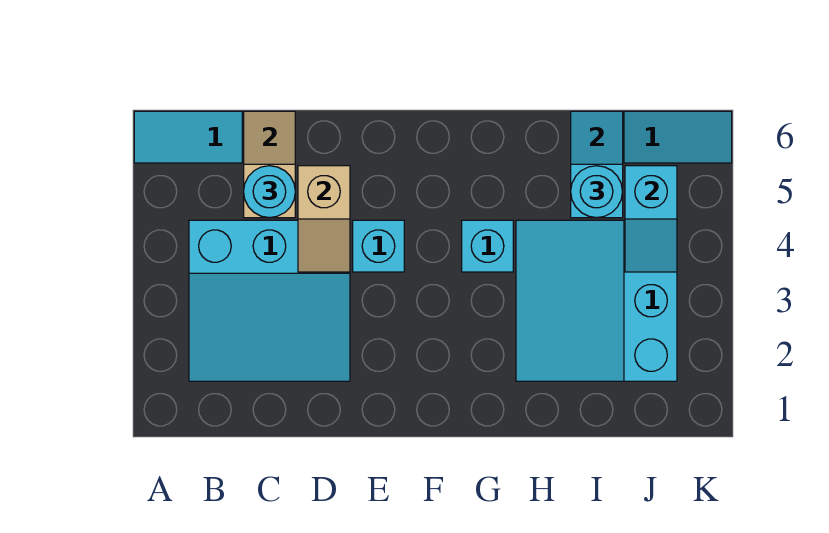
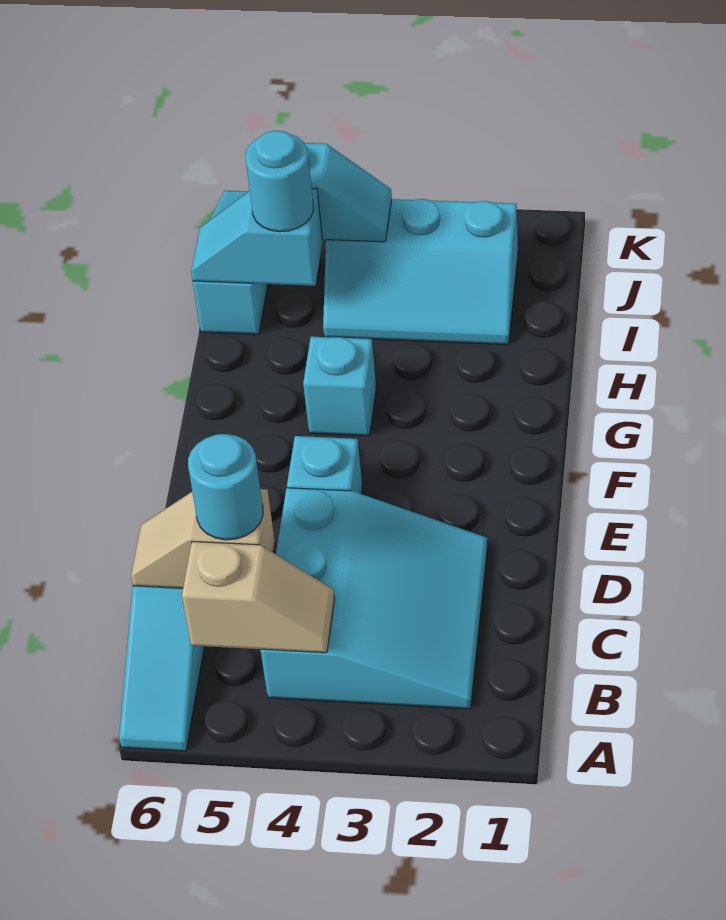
tan 1x2 slope [298,166,350,272] -> tan 1x2 slope moved to [182,541,335,653]
cyan 3x3 slope [516,220,677,381] -> cyan 2x3 slope [323,199,518,345]

